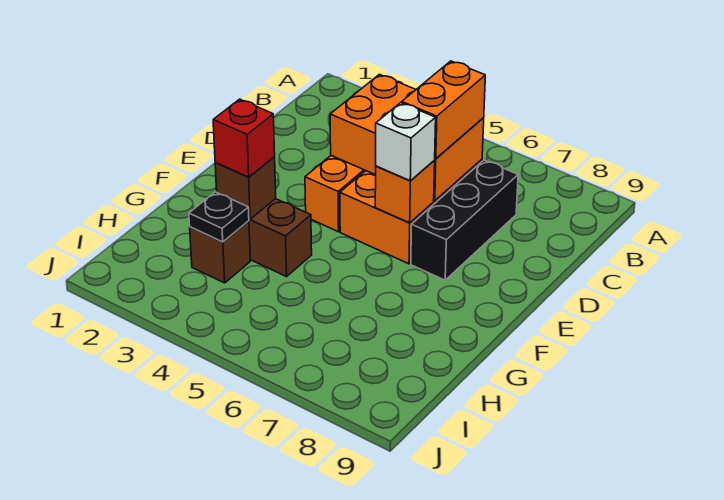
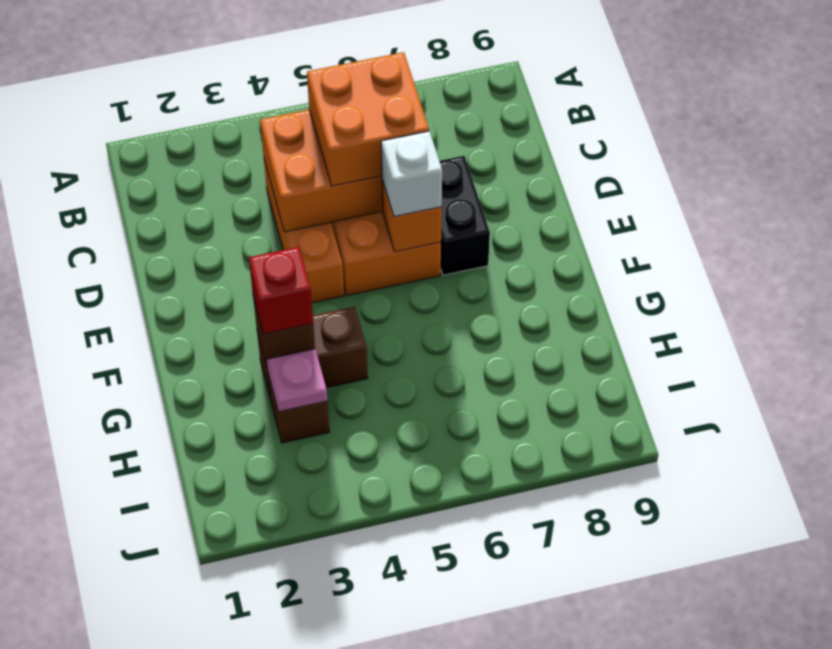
orange 1x2 brick [402,61,485,159] -> orange 2x2 brick [307,52,429,186]
black 1x3 brick [411,160,518,280] -> black 1x2 brick [440,156,490,275]
black 1x1 plate [189,192,249,242] -> pink 1x1 plate [266,349,327,412]

